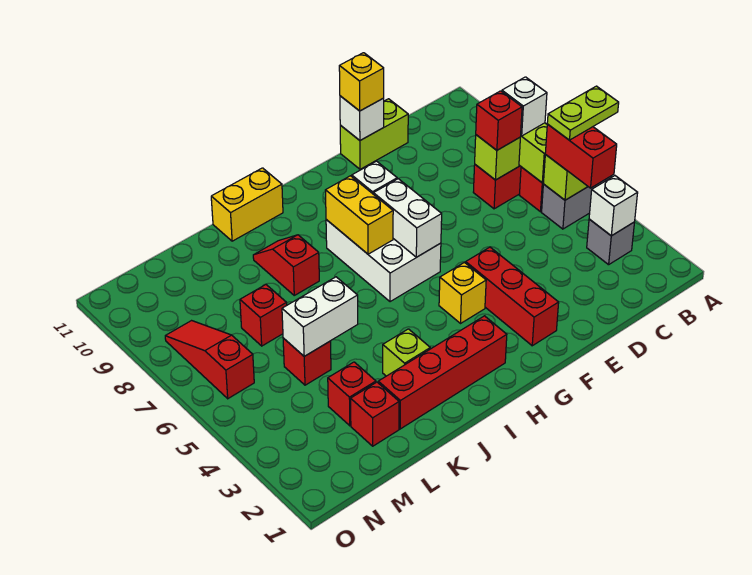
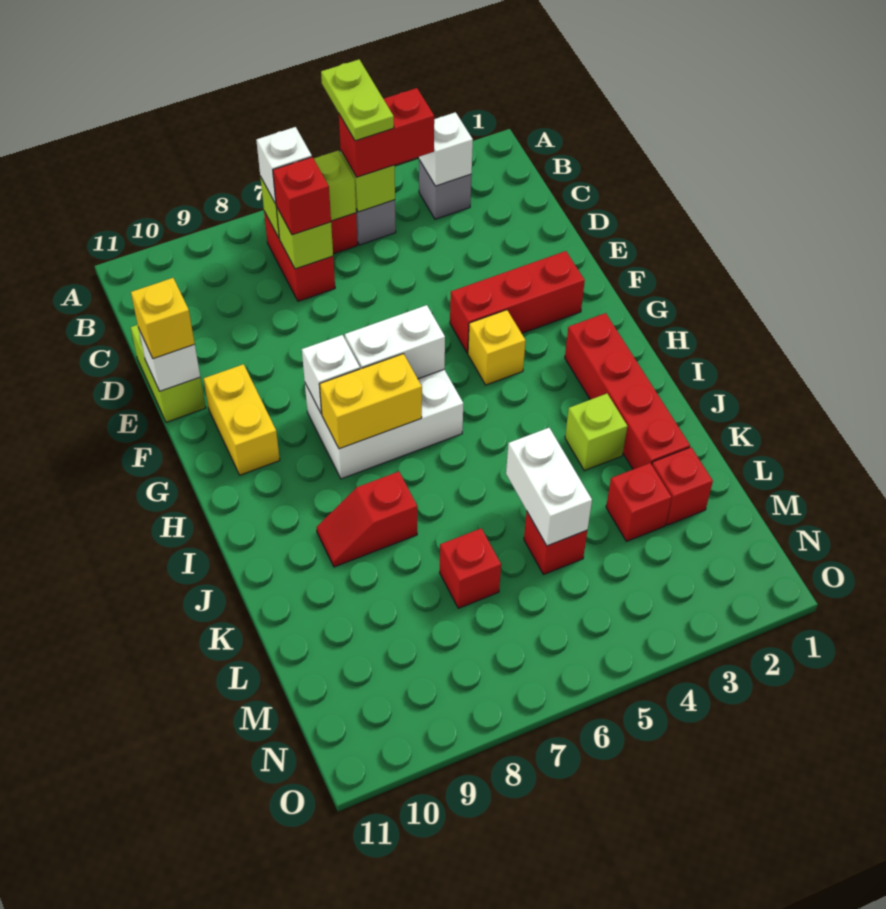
yellow 1x2 brick [211,168,283,241] -> yellow 1x2 brick moved to [203,364,280,475]
red 1x3 slope [165,321,254,399] -> none

